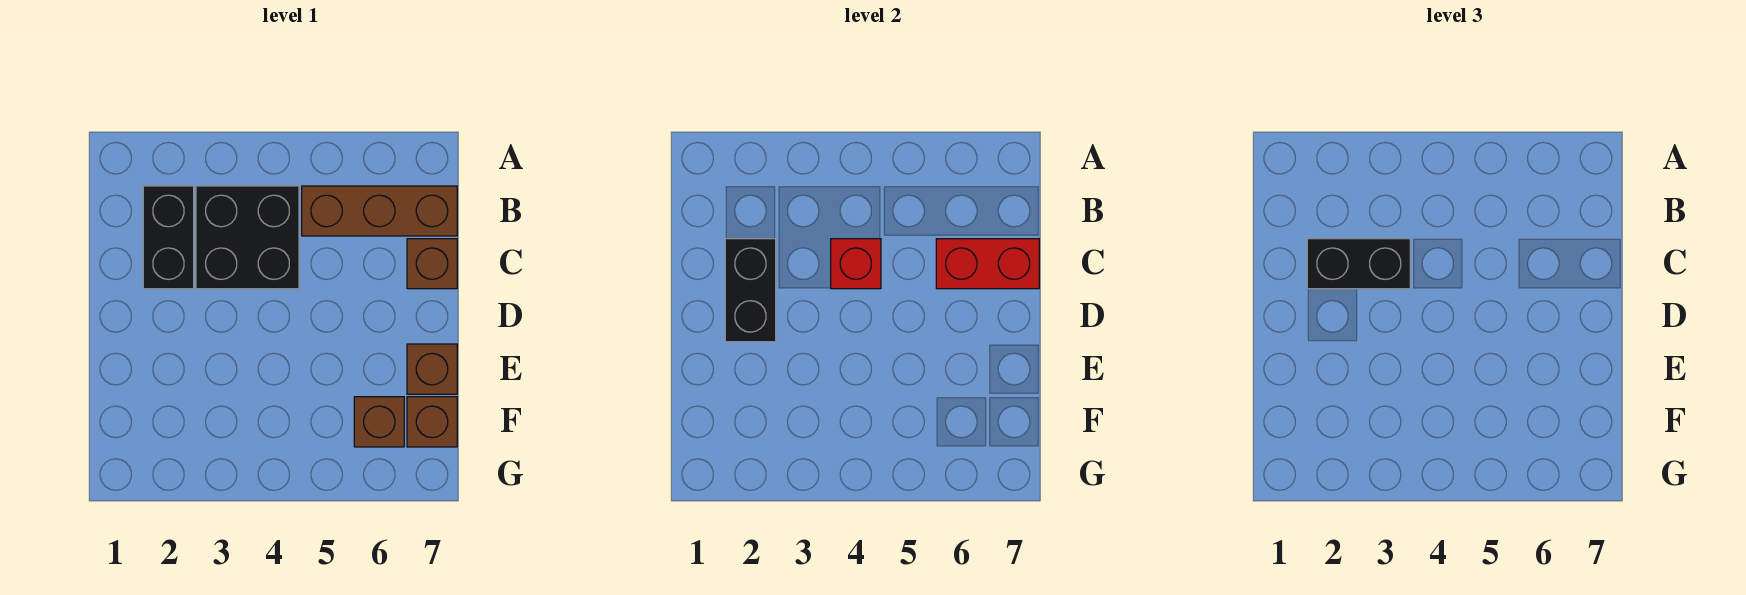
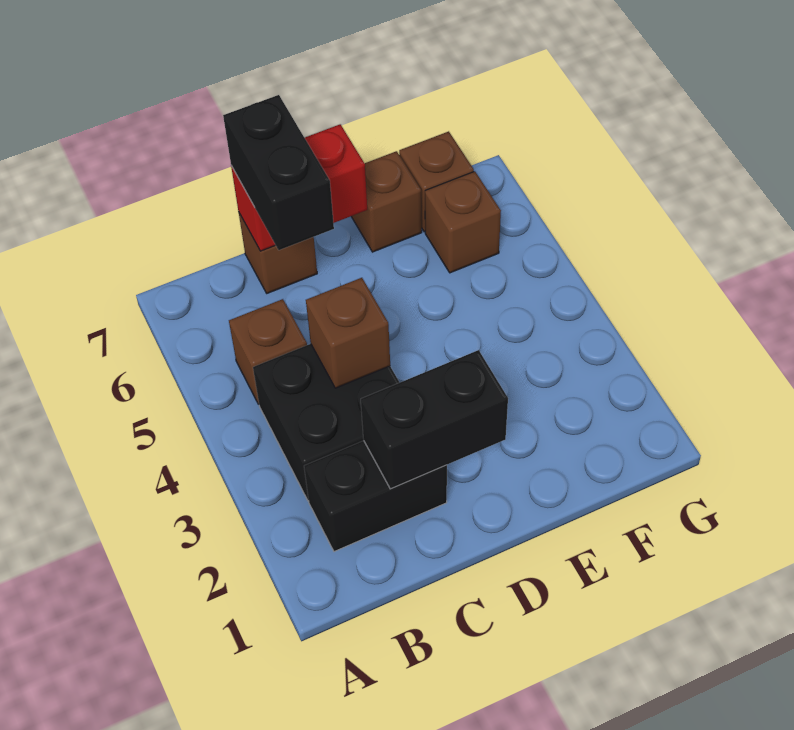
brown 1x3 brick [302,186,457,236] -> brown 1x1 brick [229,299,307,404]
black 1x2 brick [1307,239,1410,289] -> black 1x2 brick moved to [223,95,334,250]
red 1x1 brick [831,239,881,289] -> brown 1x1 brick [306,278,390,388]
red 1x2 brick [936,239,1039,289] -> red 1x2 brick turned to [231,124,367,251]

